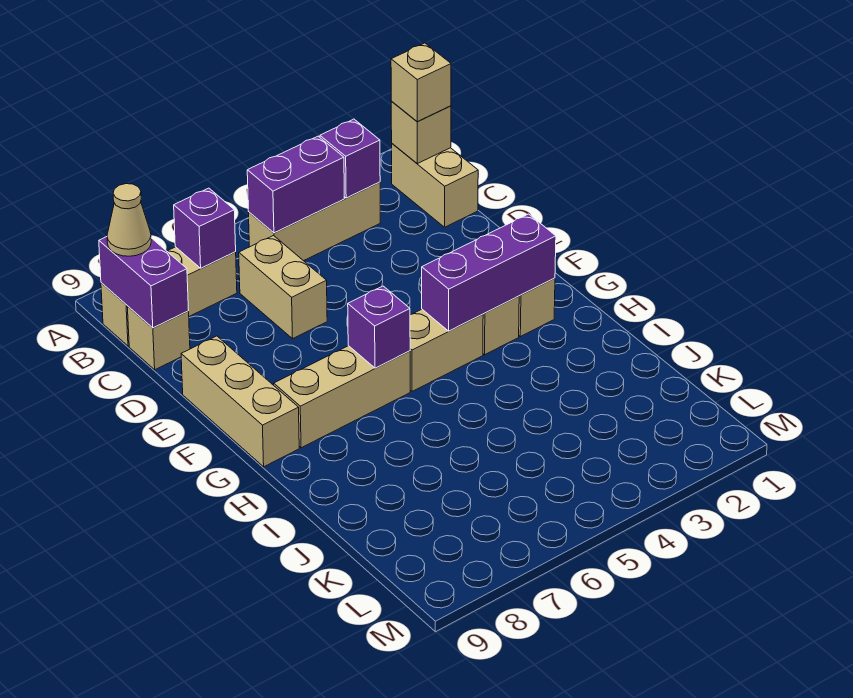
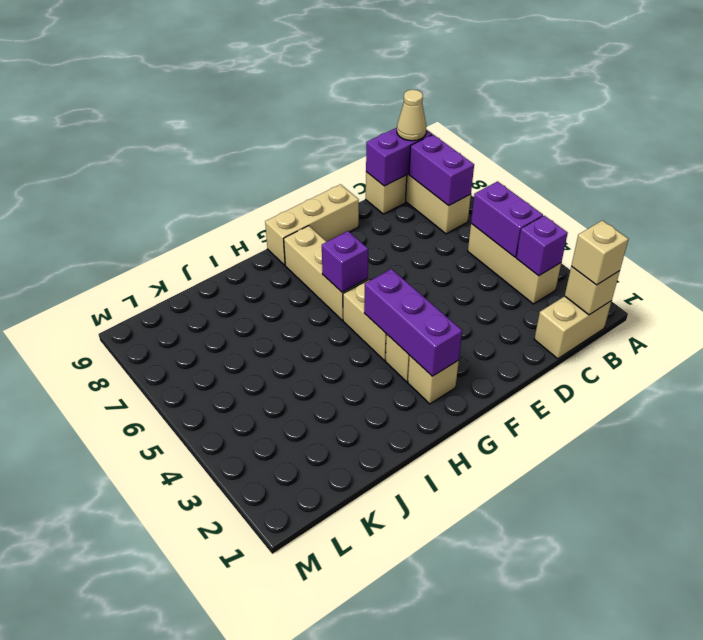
purple 1x1 brick [174,188,236,268] -> purple 1x2 brick [409,135,474,206]
tan 1x2 brick [239,236,327,339] -> none

